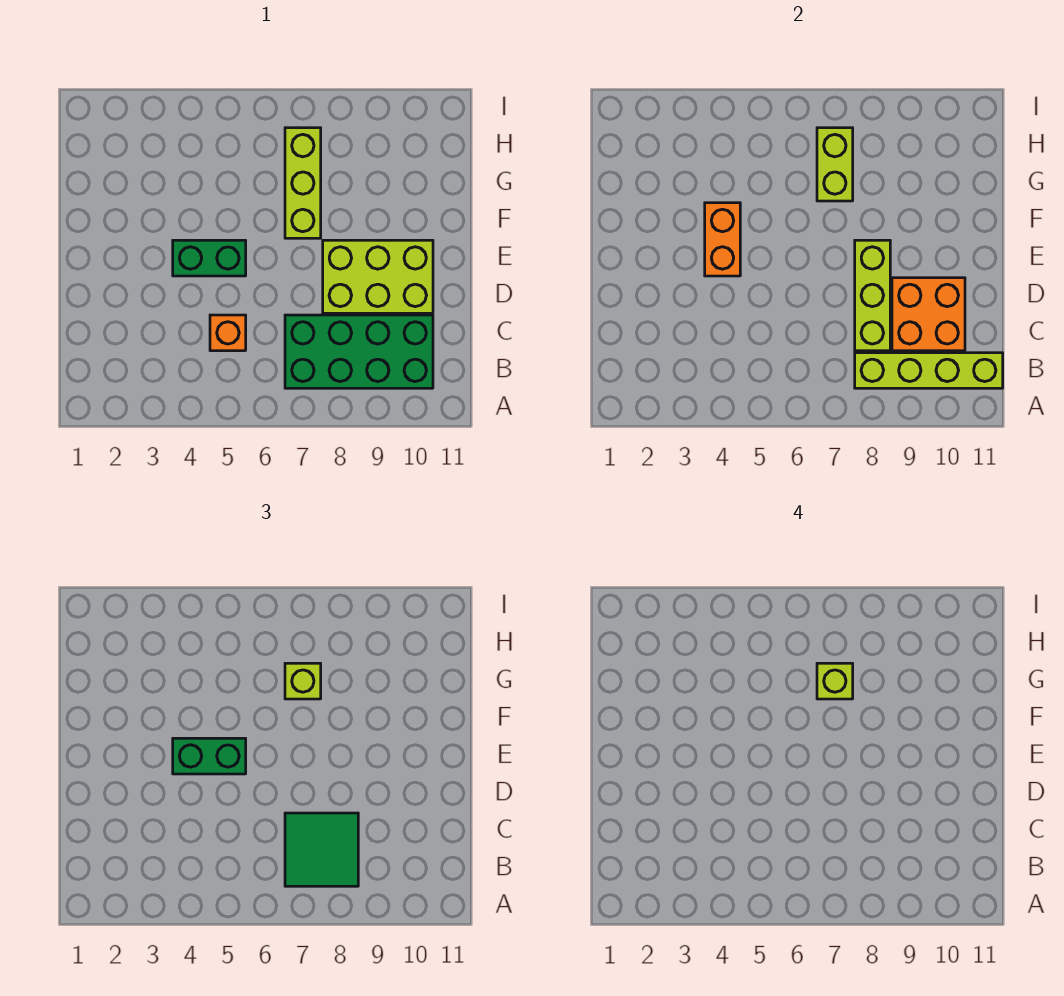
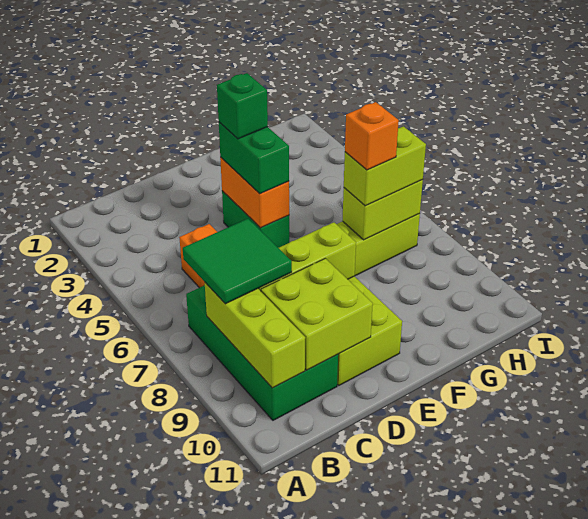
lime 1x4 brick [855,353,1003,388] -> lime 1x3 brick [205,283,305,388]
orange 2x2 brick [892,278,965,351] -> lime 2x2 brick [261,258,373,370]
orange 1x2 brick [705,203,740,276] -> orange 1x2 brick turned to [220,157,289,228]
none -> green 1x1 brick [217,73,268,139]
lime 1x1 brick [285,663,321,699] -> lime 1x2 brick [344,126,426,206]
lime 1x1 brick [817,663,853,699] -> orange 1x1 brick [345,102,399,170]

